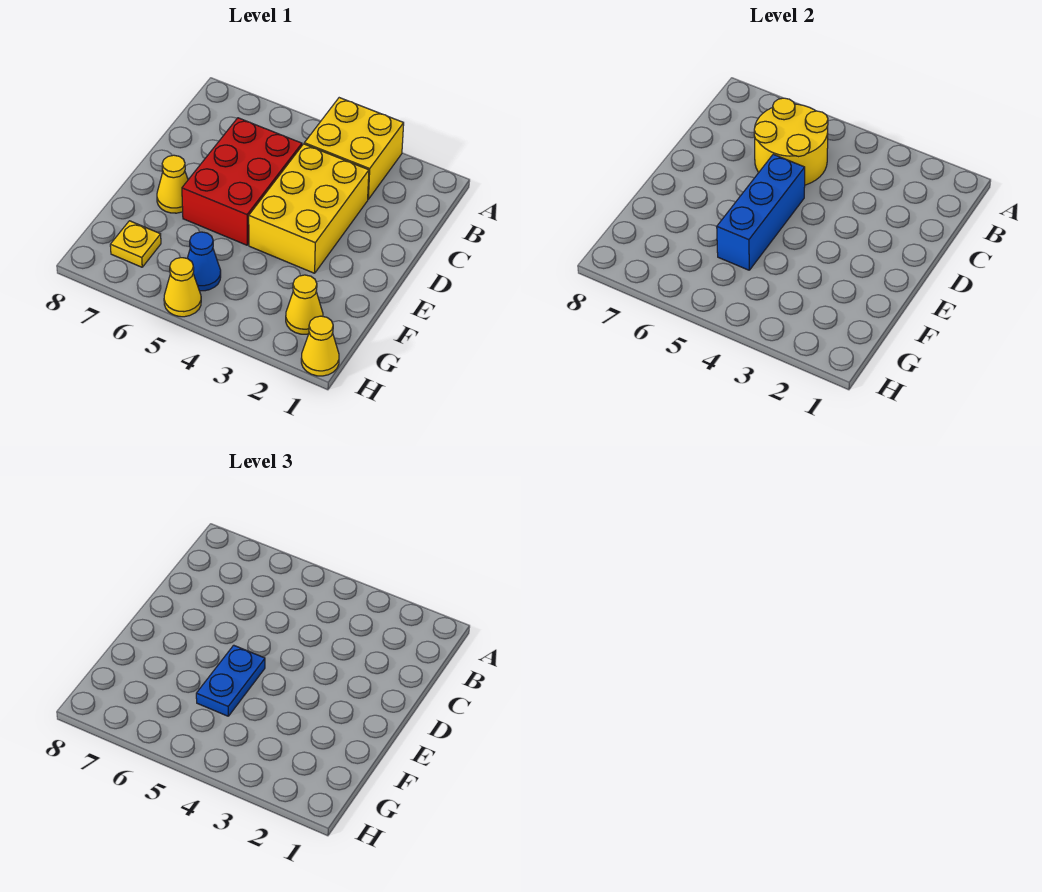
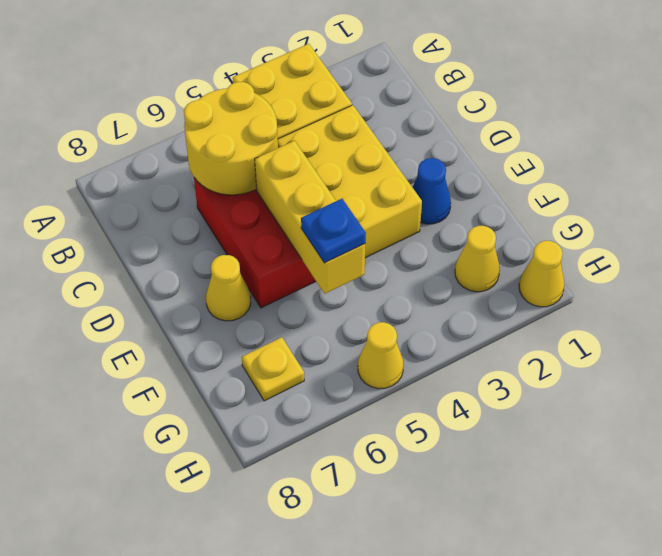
blue 1x3 brick [717,154,805,270] -> yellow 1x3 brick [255,141,365,294]
blue 1x2 plate [196,645,265,716] -> blue 1x1 plate [301,199,366,263]
blue 1x1 cone [187,232,221,291] -> blue 1x1 cone moved to [412,158,451,224]

